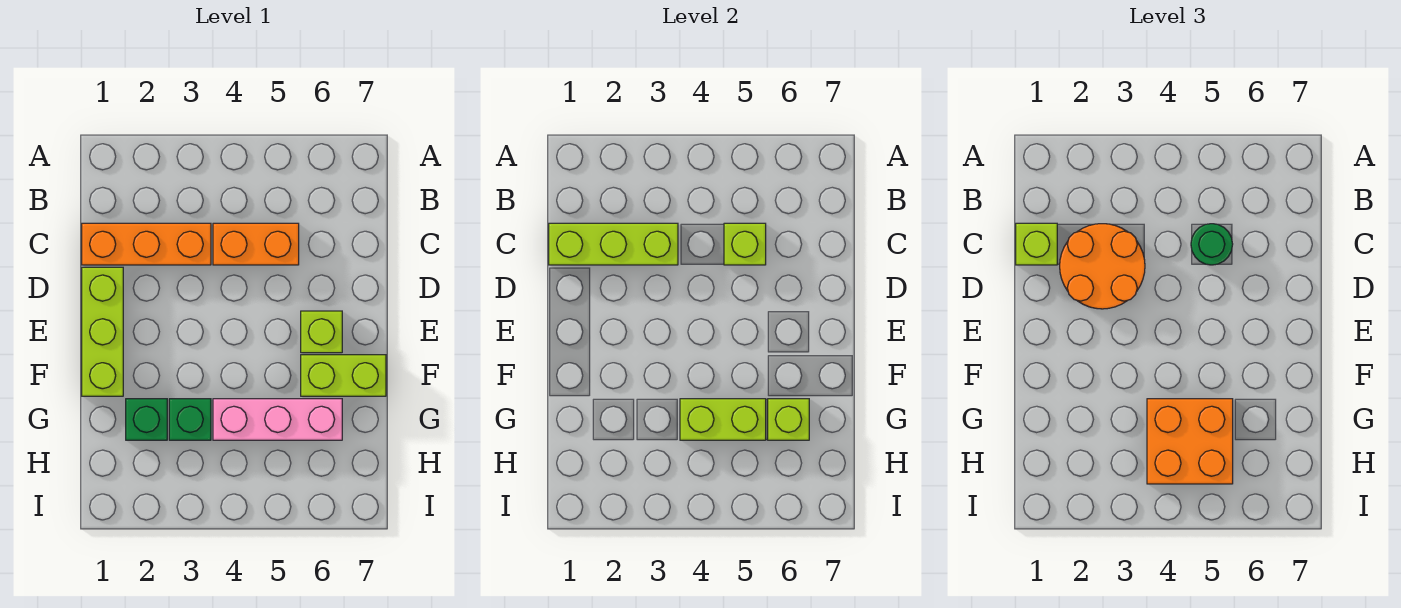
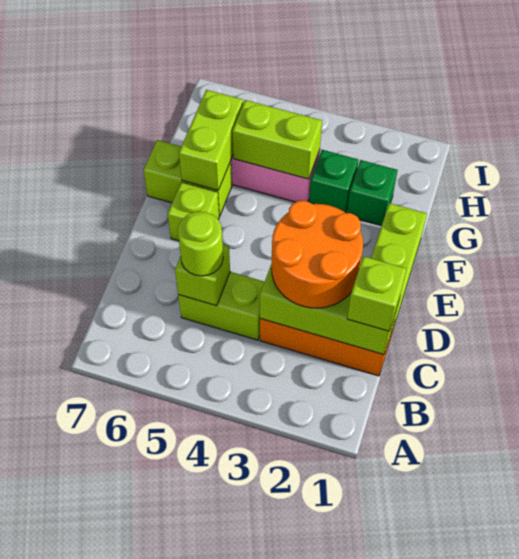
orange 1x2 brick [213,223,299,265] -> lime 1x2 brick [178,272,264,340]
green 1x1 round brick [1191,224,1233,265] -> lime 1x1 round brick [178,212,223,276]
orange 2x2 brick [1147,399,1233,484] -> none
lime 1x1 brick [768,399,809,440] -> lime 1x2 brick [179,90,243,190]

